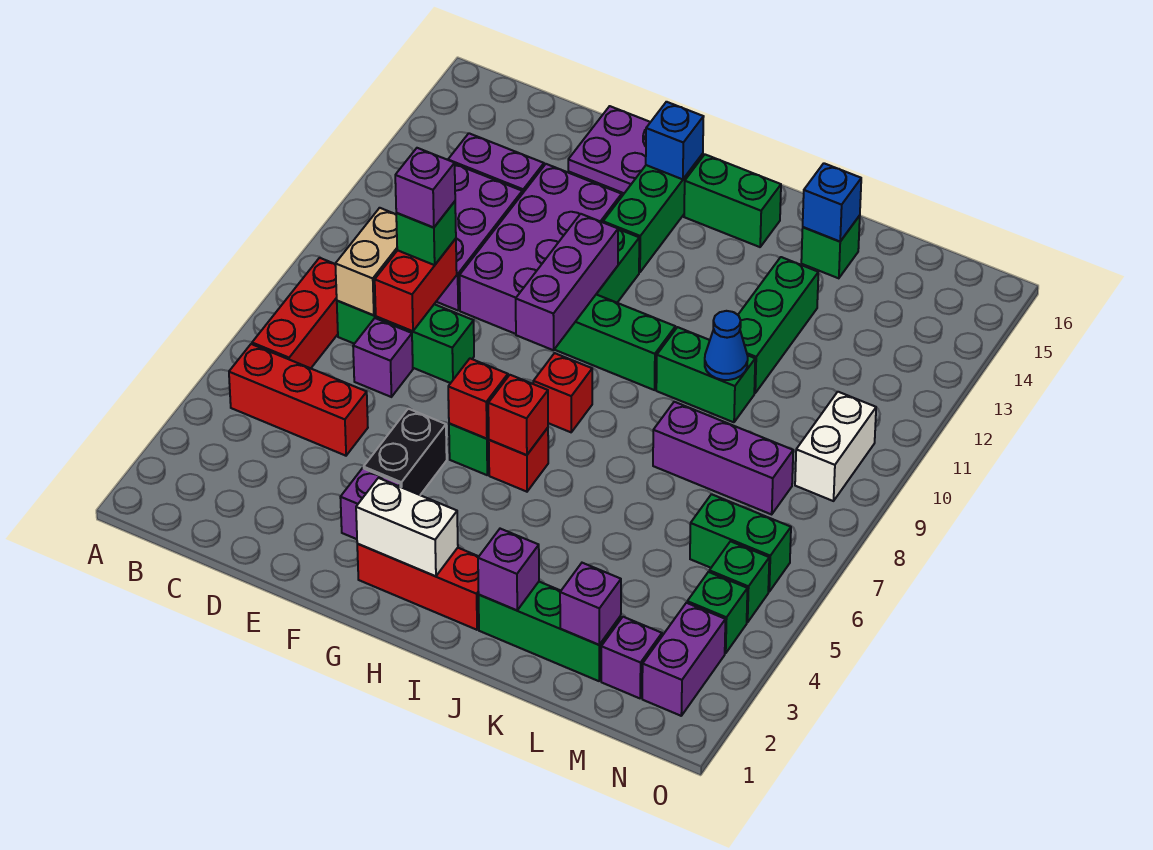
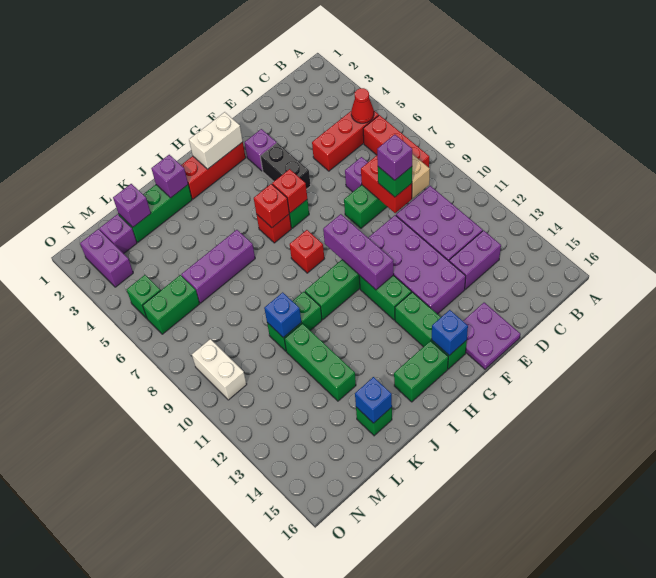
none -> red 1x1 cone [351,88,374,123]
purple 1x3 brick [653,402,793,514] -> purple 1x3 brick moved to [181,230,255,303]
blue 1x1 cone [705,311,748,380] -> blue 1x1 brick [264,292,301,338]
green 1x1 brick [687,572,747,653] -> none

